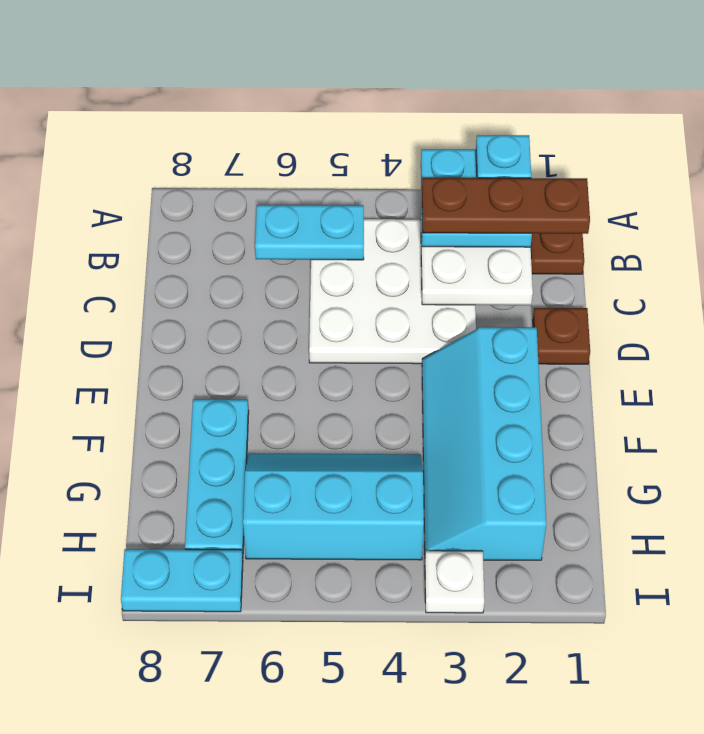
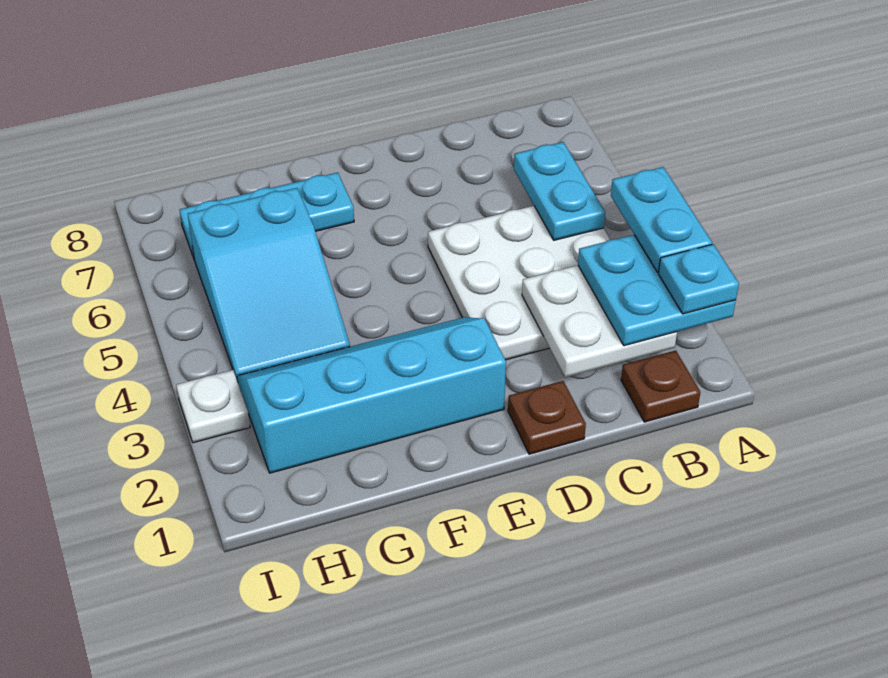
brown 1x3 plate [422,178,590,234] -> none
cyan 2x3 slope [243,453,424,560] -> cyan 2x3 slope turned to [188,188,350,382]
cyan 1x2 plate [121,549,243,612] -> cyan 1x2 plate moved to [611,167,712,272]

